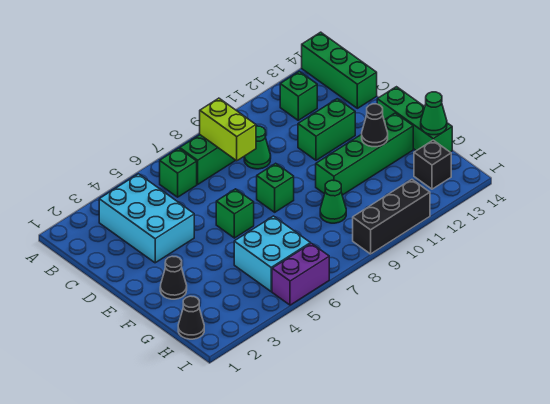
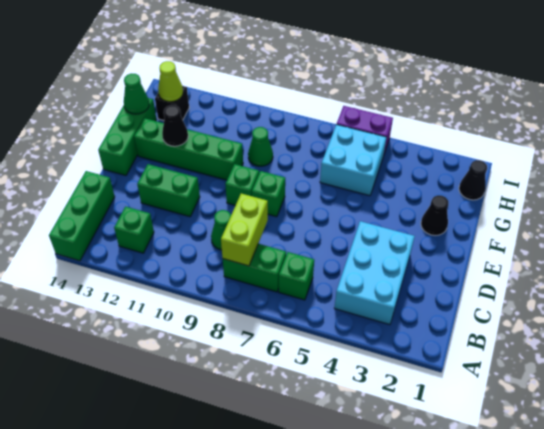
green 1x1 brick [216,189,254,238] -> green 1x1 brick moved to [225,164,259,205]
none -> lime 1x1 cone [158,61,183,102]
black 1x3 brick [353,180,430,254] -> none

